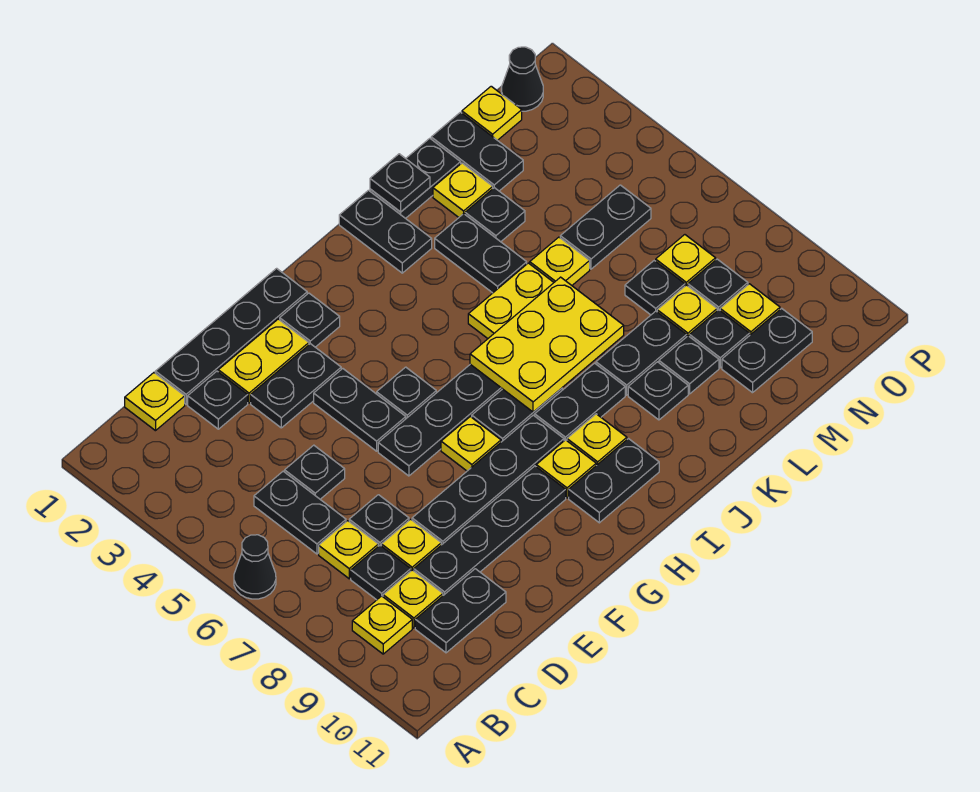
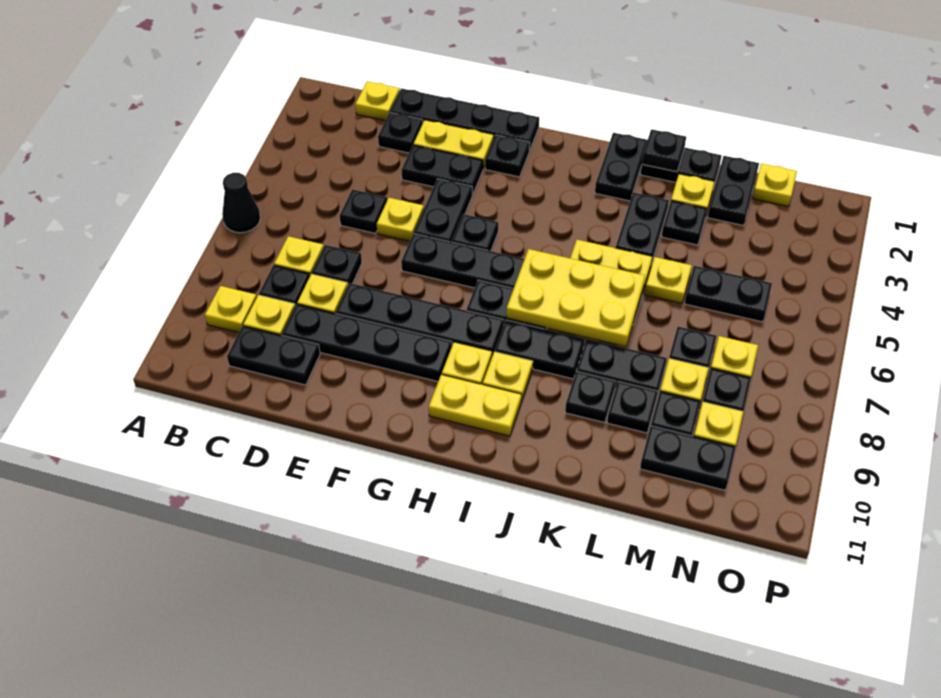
black 1x2 plate [254,471,346,554] -> none
yellow 1x1 plate [441,417,501,471] -> yellow 1x1 plate moved to [377,198,424,241]
black 1x2 plate [569,439,659,523] -> yellow 1x2 plate [429,374,522,436]
black 1x1 cone [501,47,543,111] -> none

